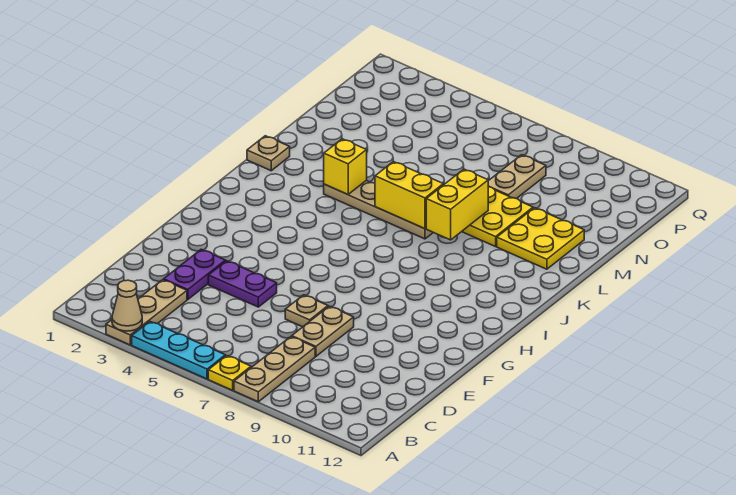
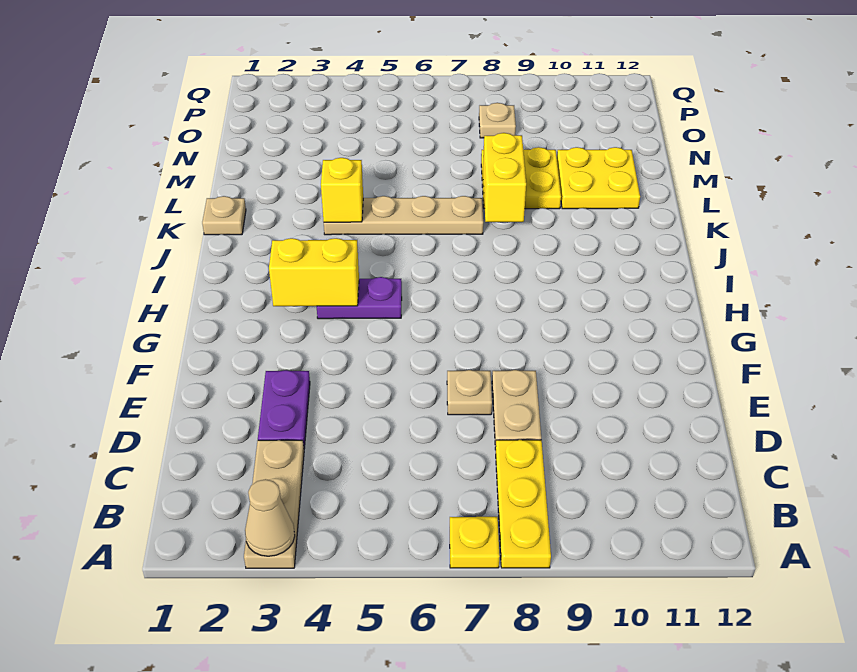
cyan 1x3 plate [132,321,225,379] -> none
tan 1x3 plate [234,337,315,402] -> yellow 1x3 plate [496,440,551,568]
purple 1x2 plate [208,261,277,307] -> purple 1x2 plate moved to [317,277,402,319]
yellow 1x2 brick [375,162,443,229] -> yellow 1x2 brick moved to [269,238,359,306]
tan 1x2 plate [488,155,546,199] -> tan 1x1 plate [479,103,516,138]

